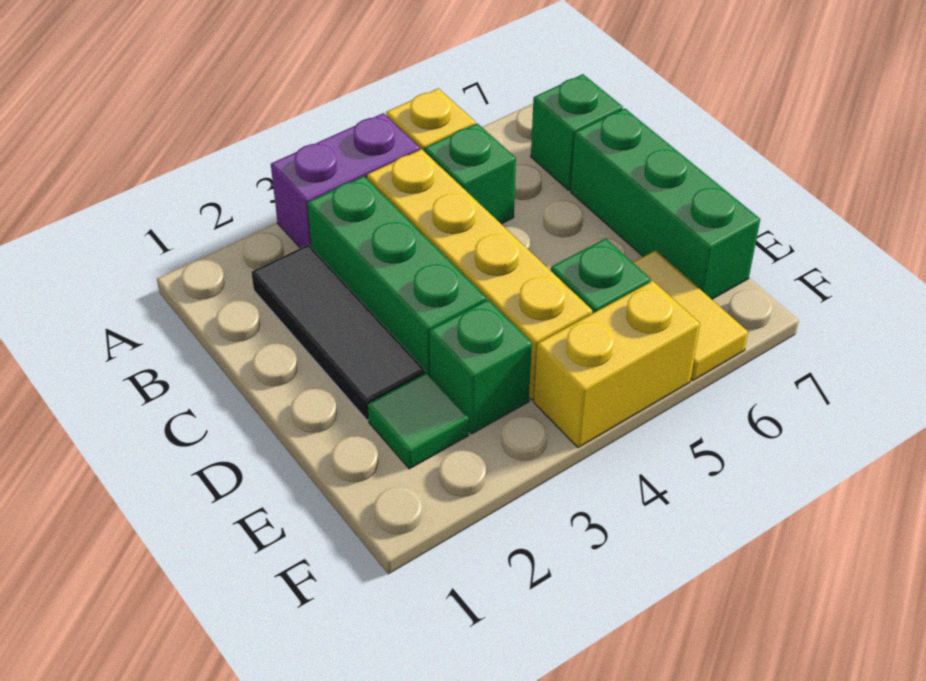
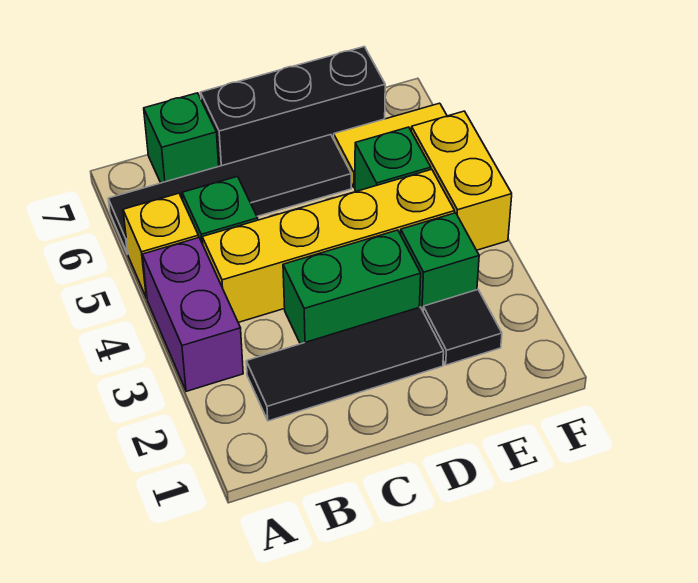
none -> black 1x4 tile [108,135,351,254]
green 1x3 brick [307,176,486,375] -> green 1x2 brick [283,230,421,344]
green 1x3 brick [571,108,760,299] -> black 1x3 brick [201,47,385,166]
green 1x1 tile [368,373,469,469] -> black 1x1 tile [423,290,502,365]

